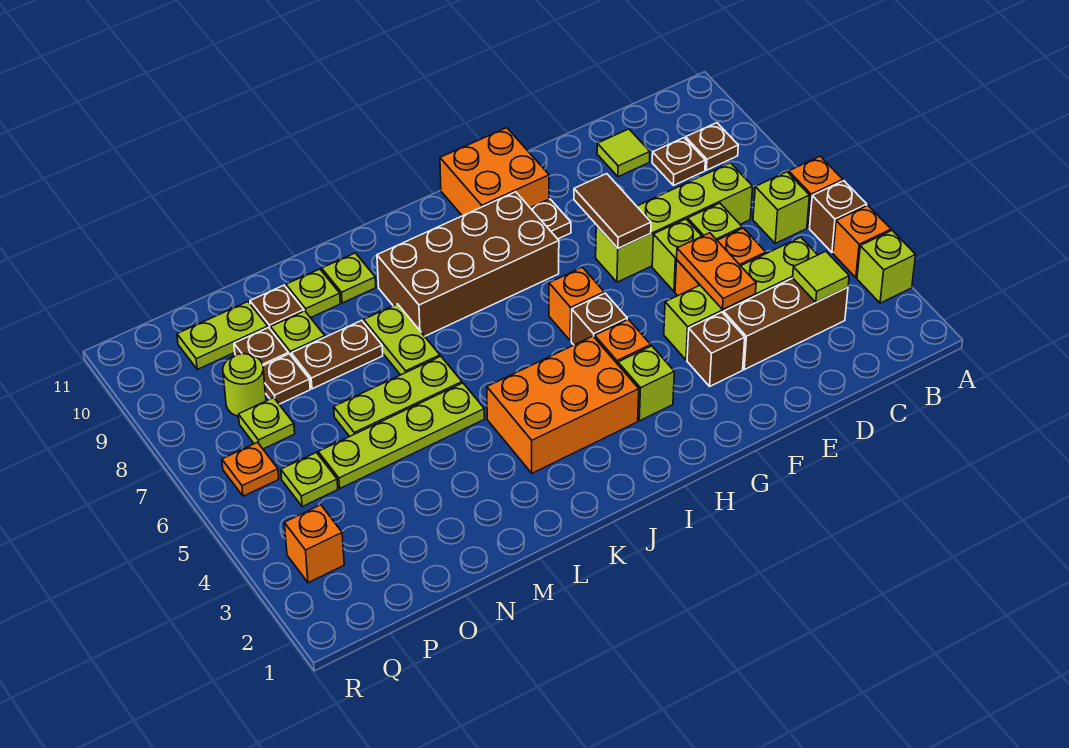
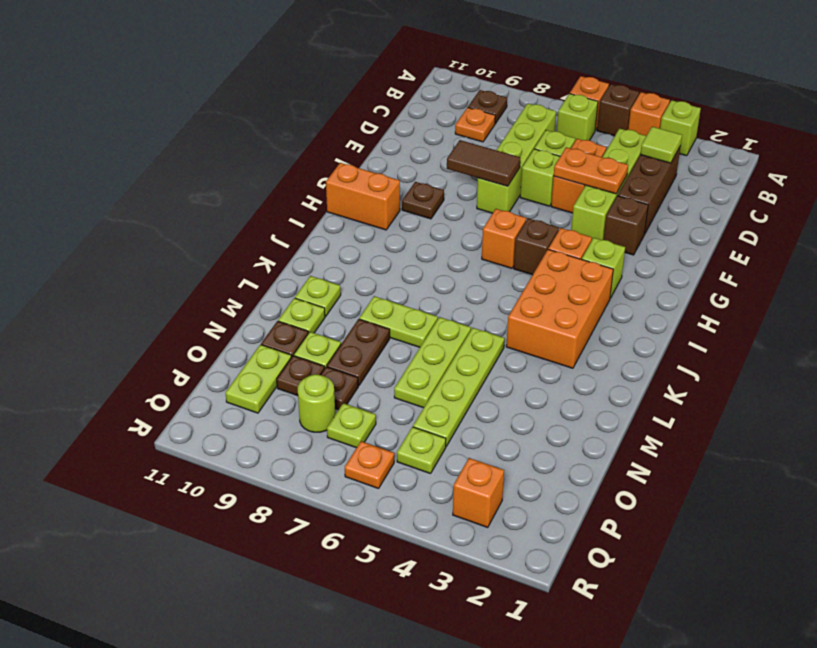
brown 1x1 plate [652,138,705,185] -> orange 1x1 plate [455,107,495,142]
lime 1x1 tile [597,129,650,177] -> none
orange 2x2 brick [440,128,549,216] -> orange 1x2 brick [326,163,400,230]
brown 2x4 brick [377,192,559,336] -> none

